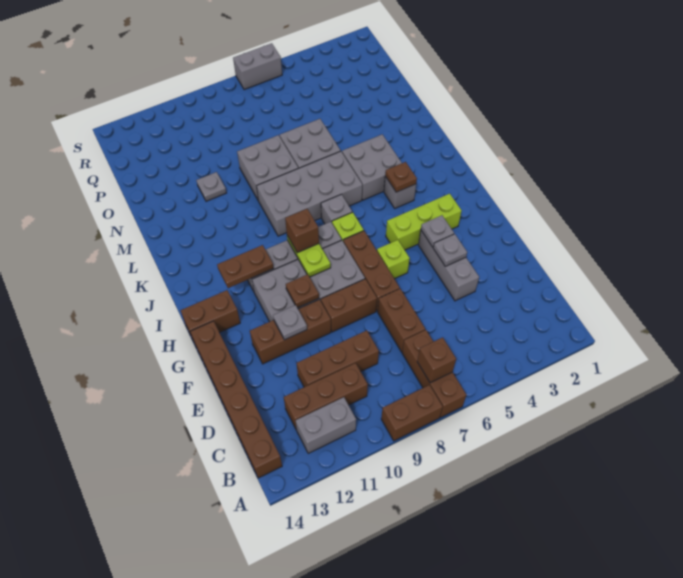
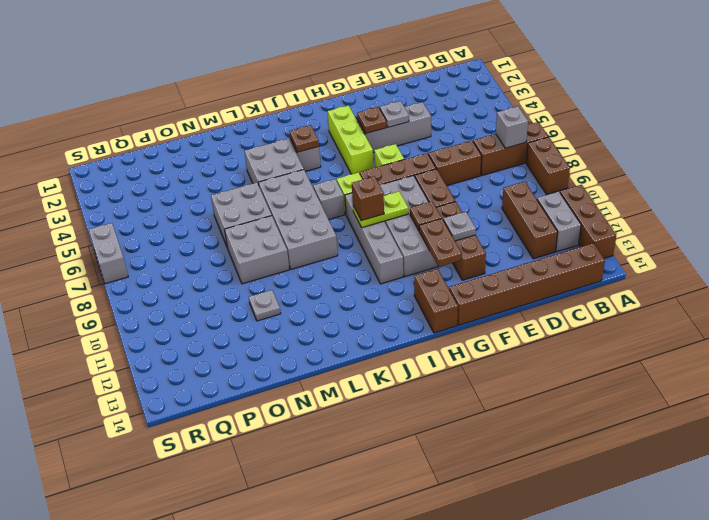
brown 1x1 brick [417,337,456,383] -> grey 1x1 brick [496,106,528,148]
brown 1x3 brick [297,330,379,387] -> brown 1x3 brick moved to [560,185,616,258]
grey 1x1 plate [421,215,454,247] -> brown 1x1 plate [357,107,387,134]
brown 1x2 plate [217,245,274,288] -> brown 1x2 plate moved to [419,219,462,267]

